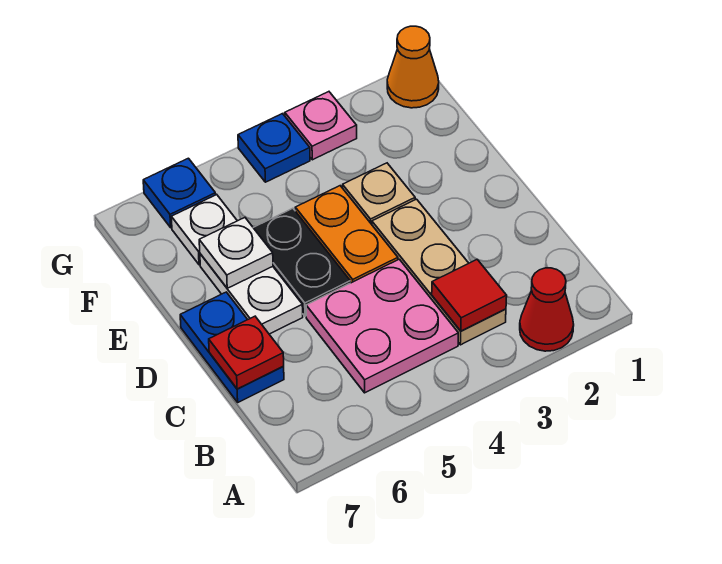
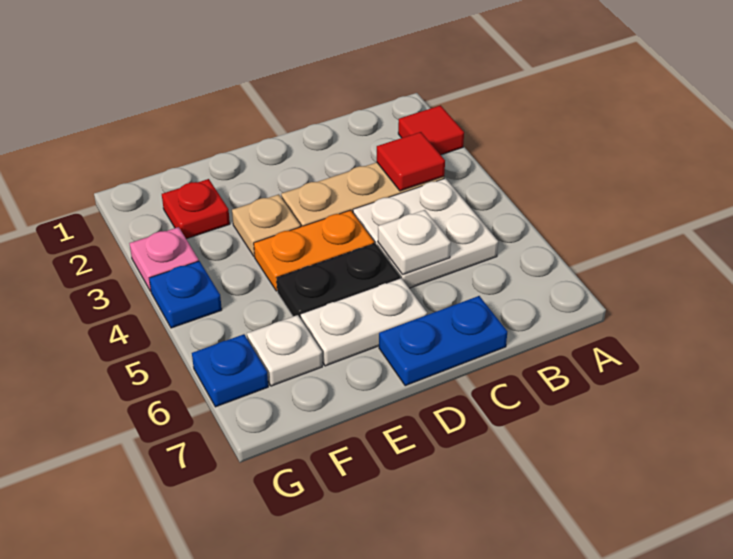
red 1x1 cone [520,268,574,351] -> red 1x1 tile [398,105,464,155]
pink 2x2 plate [306,259,458,393] -> white 2x2 plate [353,178,498,288]
red 1x1 plate [209,316,284,389] -> red 1x1 plate moved to [162,179,230,239]
white 1x1 plate [199,218,273,288] -> white 1x1 plate moved to [378,210,451,274]
orange 1x1 cone [387,26,439,108] -> none

